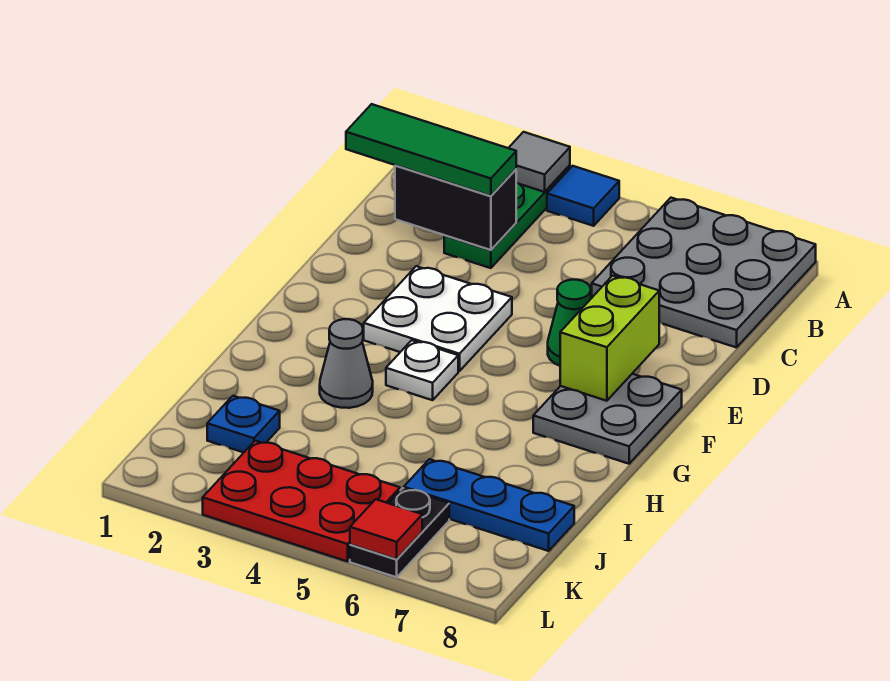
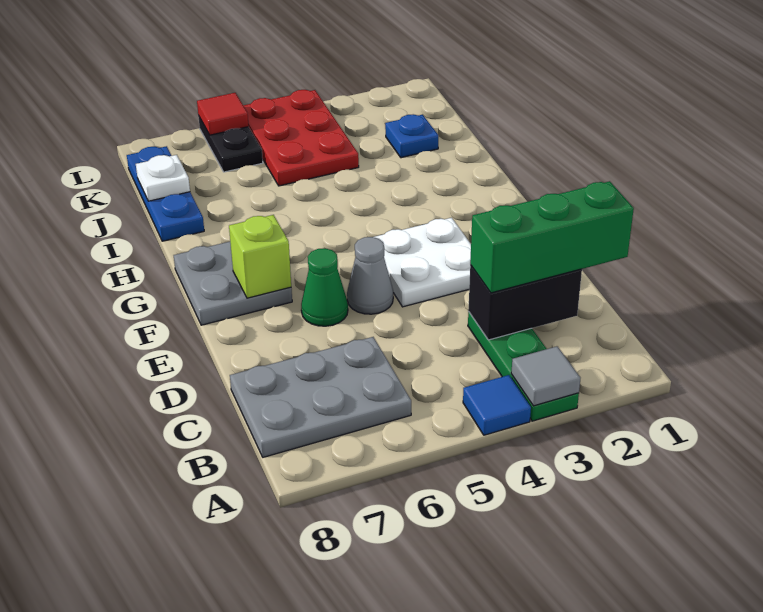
grey 3x3 plate [592,198,816,348] -> grey 2x3 plate [230,337,411,457]
green 1x3 tile [346,104,516,196] -> green 1x3 brick [470,181,634,293]
lime 1x2 brick [560,276,659,401] -> lime 1x1 brick [229,215,291,298]
white 1x1 plate [386,340,458,400] -> white 1x1 plate moved to [136,155,190,201]
grey 1x1 cone [320,319,373,408] -> grey 1x1 cone moved to [347,237,393,314]
blue 1x3 plate [404,459,574,551] -> blue 1x3 plate turned to [127,146,204,241]
red 2x3 plate [203,441,400,561] -> red 2x3 plate turned to [243,90,359,186]

